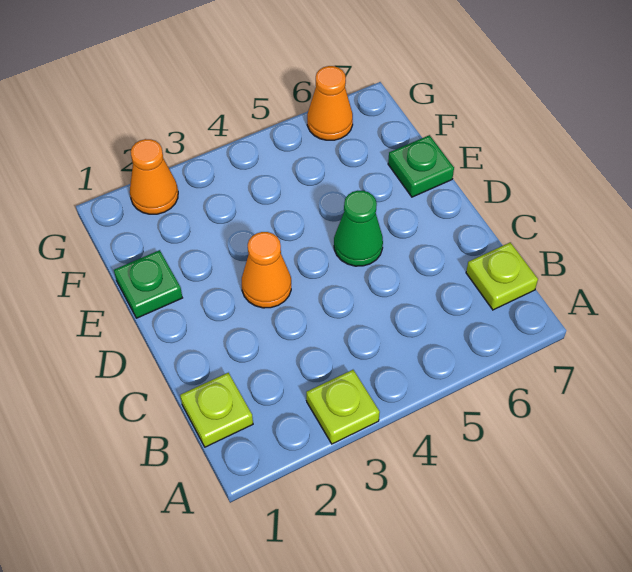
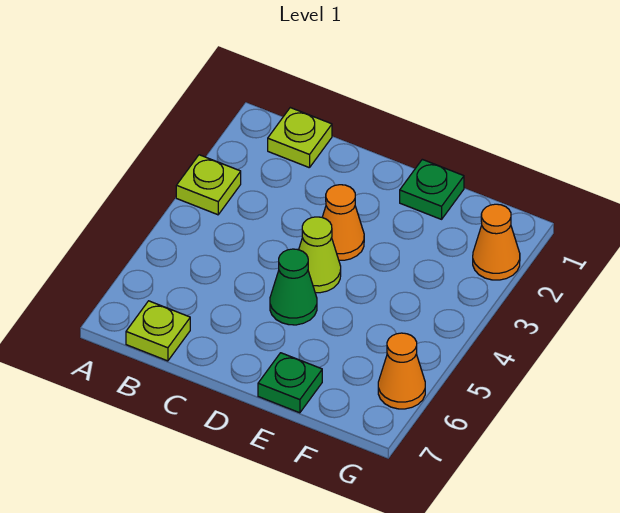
none -> lime 1x1 cone [299,217,341,293]

